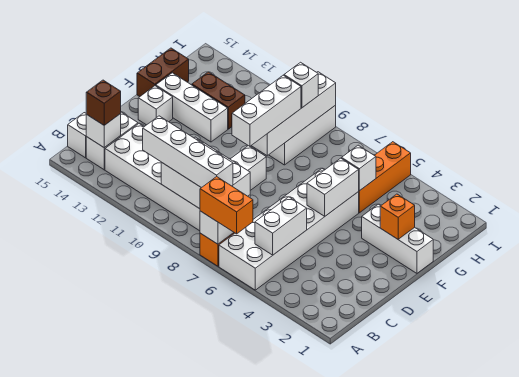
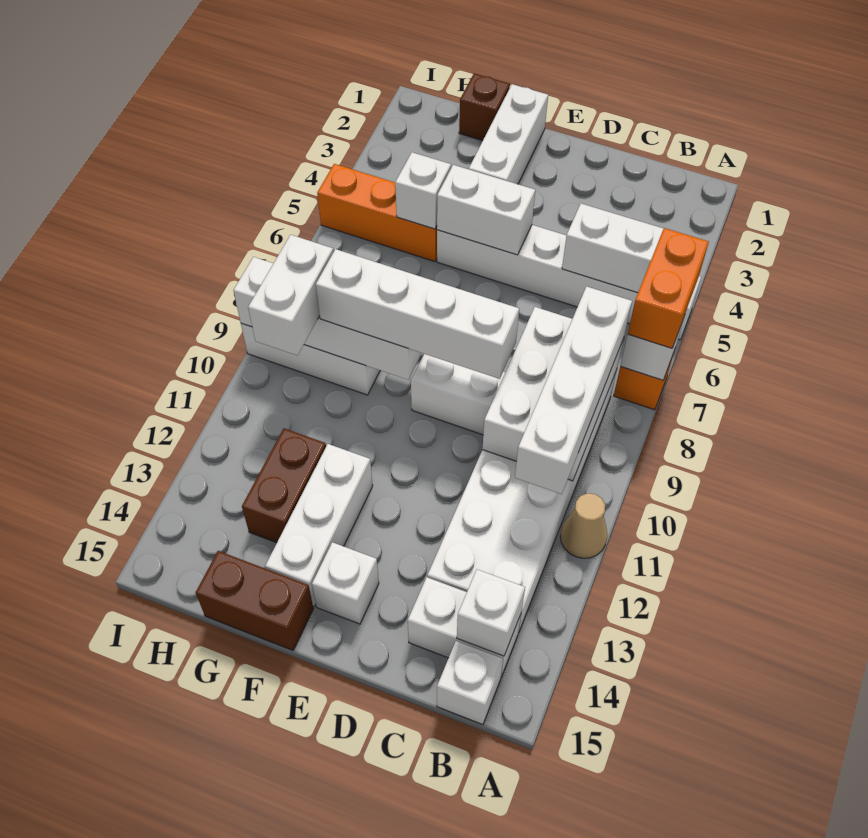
white 2x6 brick [219,168,359,290] -> white 1x6 brick [437,225,701,340]
none -> tan 1x1 cone [560,493,607,558]
brown 1x1 brick [86,80,121,125] -> brown 1x1 brick moved to [459,73,510,140]
white 1x3 brick [232,75,301,146] -> white 1x4 brick [316,249,519,379]
orange 1x1 brick [380,194,415,239] -> none
white 1x1 brick [284,62,318,108] -> white 1x2 brick [248,235,333,356]

